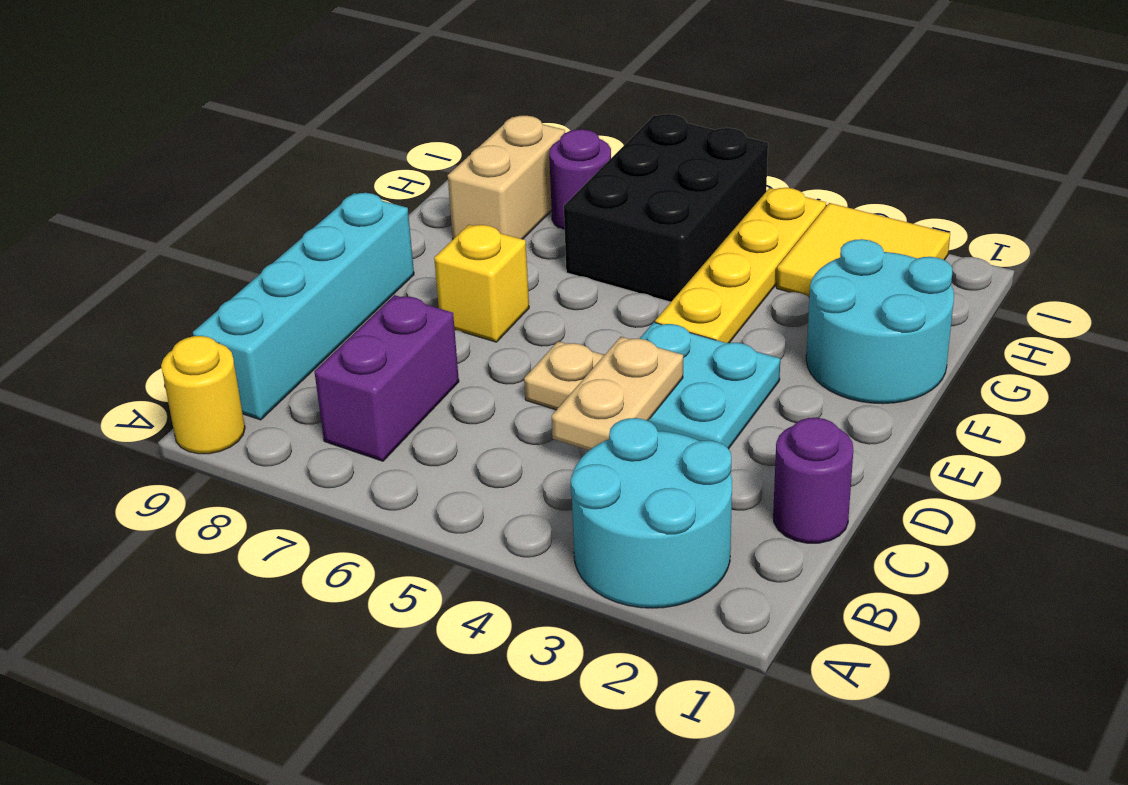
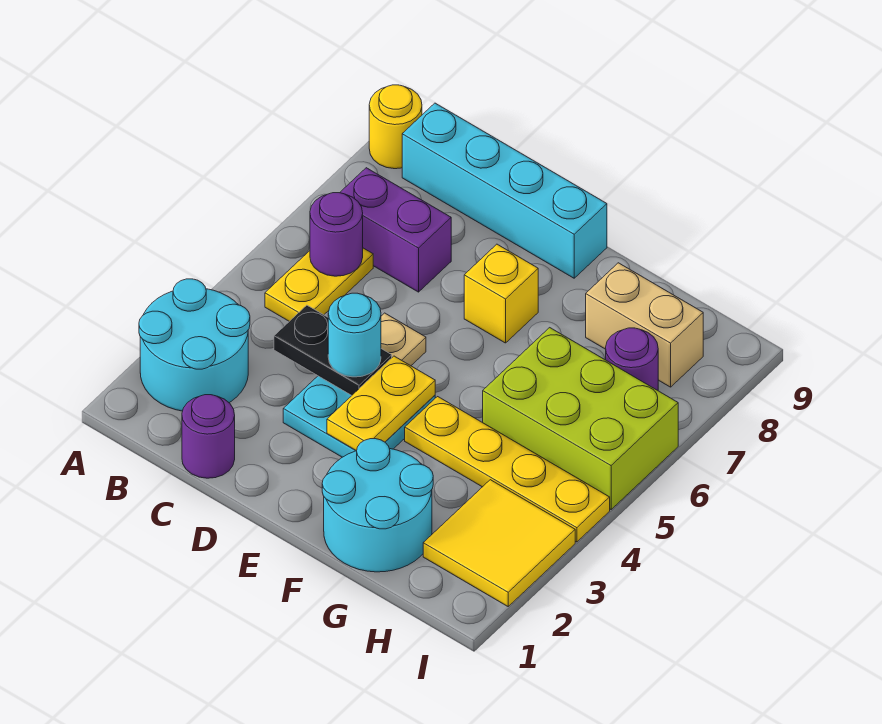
none -> yellow 1x2 plate [265,248,373,321]
none -> purple 1x1 round brick [310,193,363,276]
tan 1x2 plate [552,337,683,450] -> black 1x2 plate [274,305,392,395]
none -> cyan 1x1 round brick [328,293,381,377]
none -> yellow 1x2 plate [327,356,435,451]
black 2x3 brick [564,114,768,302] -> lime 2x3 brick [483,328,678,509]

